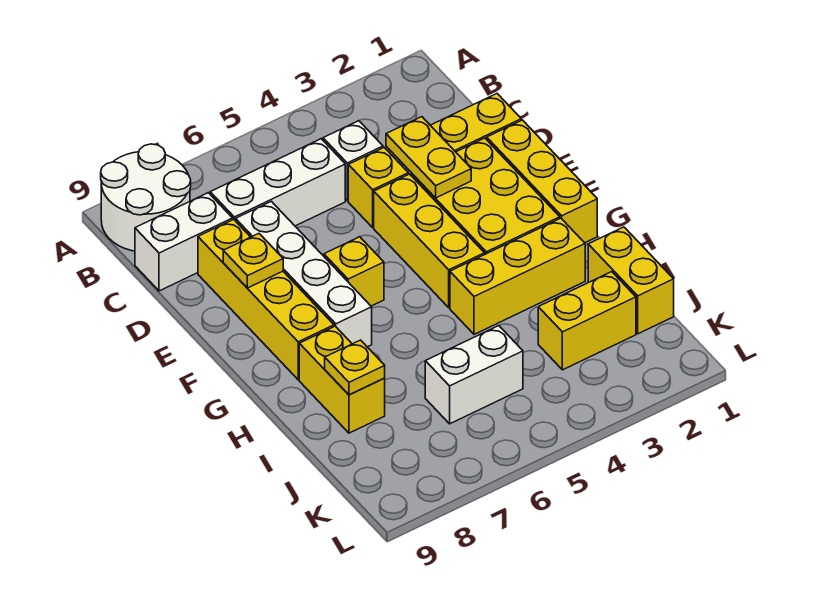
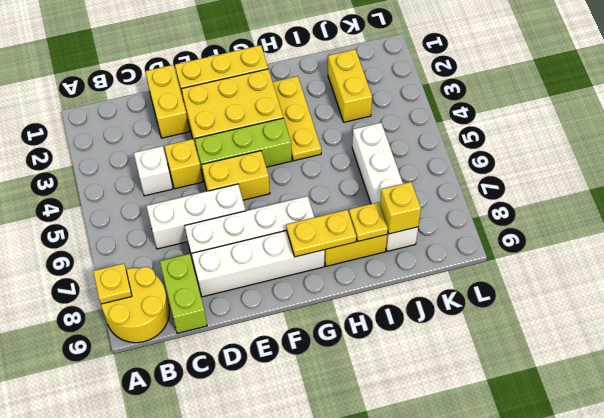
white 2x2 round brick [101,144,191,251] -> yellow 2x2 round brick [101,267,169,343]
white 1x3 brick [210,139,345,226] -> white 1x3 brick turned to [147,184,246,249]
white 1x2 brick [135,193,233,291] -> lime 1x2 brick [160,254,207,333]
yellow 1x2 plate [386,117,471,198] -> yellow 1x2 plate moved to [286,210,356,257]
yellow 1x4 brick [198,219,334,380] -> white 1x4 brick [192,231,325,297]
yellow 1x3 brick [374,174,485,308] -> lime 1x3 brick [195,118,292,179]
yellow 1x1 plate [223,234,283,288] -> yellow 1x1 plate moved to [93,264,132,304]
yellow 1x1 brick [324,237,384,306] -> yellow 1x1 brick moved to [380,182,421,234]
yellow 1x3 brick [450,218,585,334] -> yellow 1x3 plate [273,76,321,161]
yellow 1x2 brick [588,227,674,334] -> yellow 1x2 brick moved to [202,151,270,200]
white 1x2 brick [425,326,523,424] -> white 1x4 brick [352,123,418,251]

